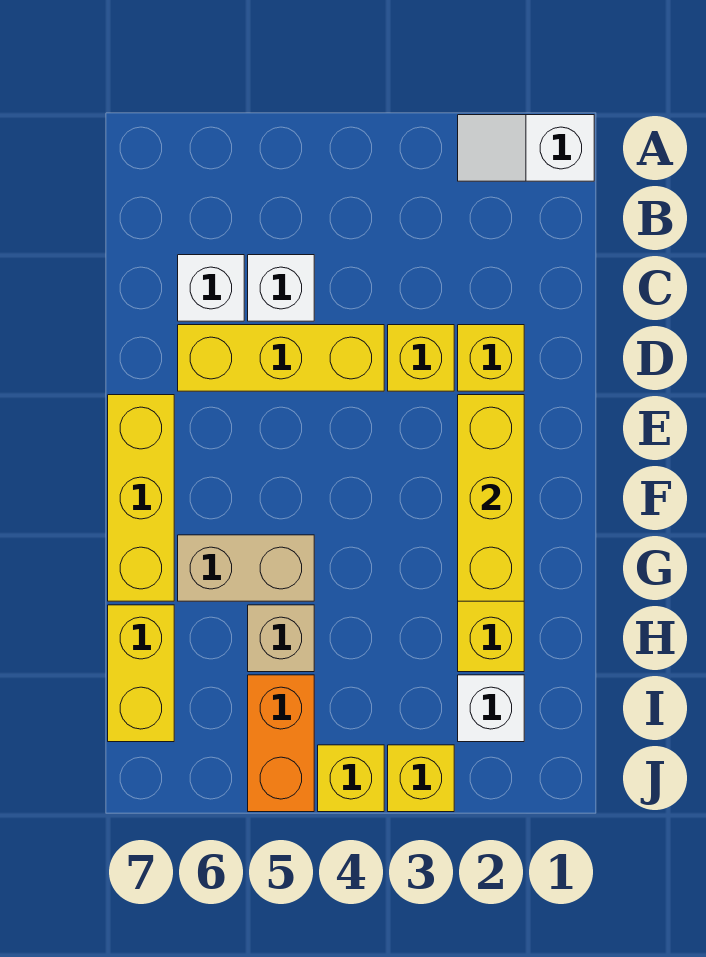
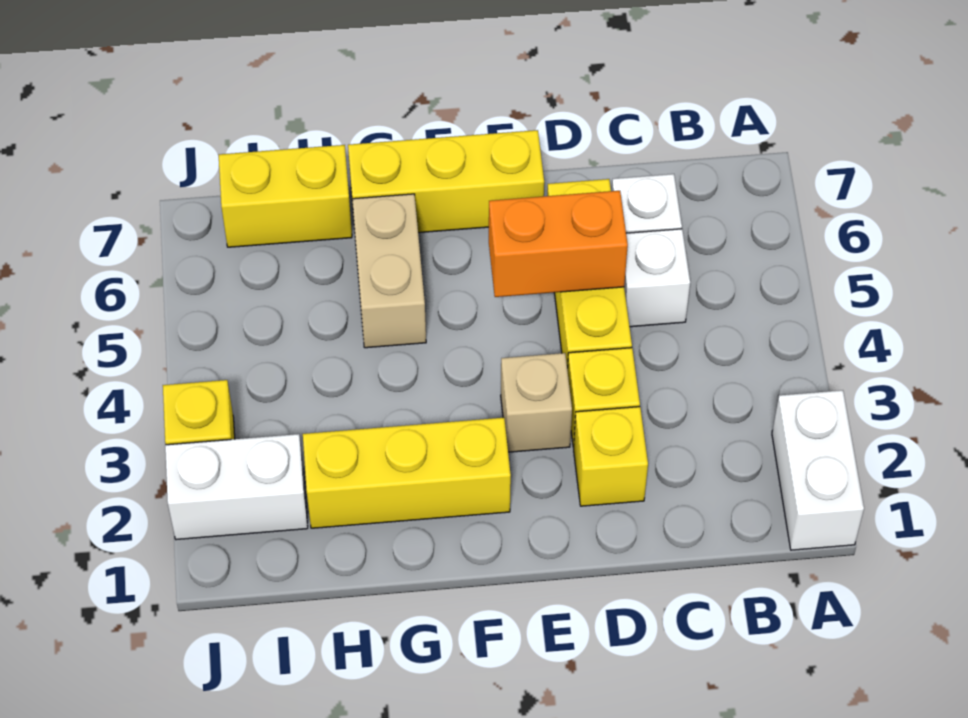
white 1x2 slope [458,115,594,181] -> white 1x2 brick [772,390,864,550]
yellow 1x3 brick [458,395,524,601] -> none
tan 1x1 brick [248,605,314,672] -> tan 1x1 brick moved to [501,353,572,452]
white 1x1 brick [458,675,524,742] -> white 1x2 brick [165,434,308,540]
orange 1x2 brick [248,675,314,812] -> orange 1x2 brick moved to [489,191,628,297]
yellow 1x1 brick [318,745,384,812] -> none

